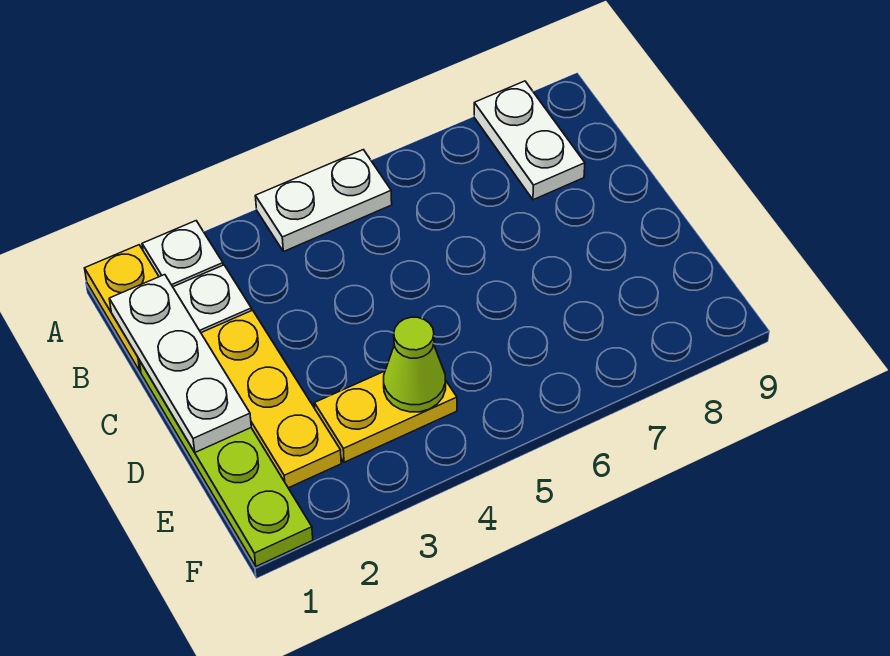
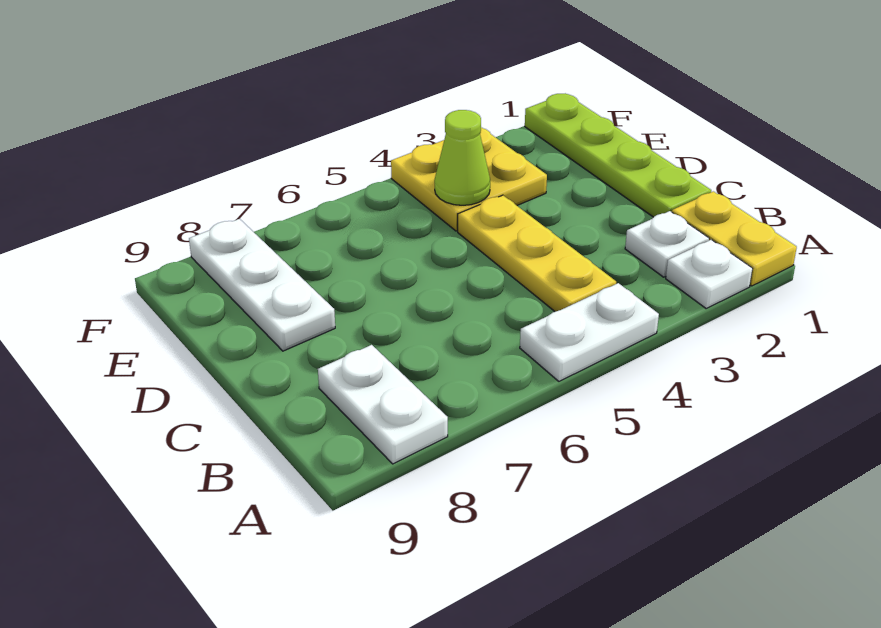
white 1x3 plate [109,275,251,452] -> white 1x3 plate moved to [189,219,335,351]
yellow 1x3 plate [201,310,341,488] -> yellow 1x3 plate moved to [458,195,616,312]
yellow 1x2 plate [315,371,457,462] -> yellow 2x2 plate [391,127,547,231]

